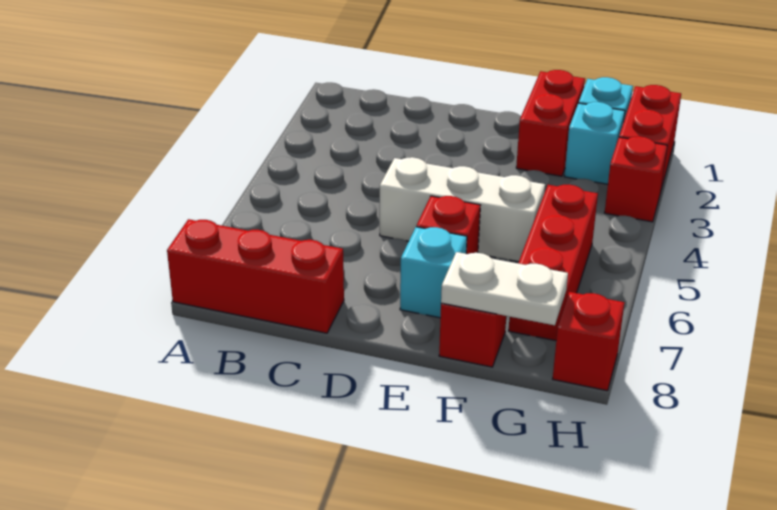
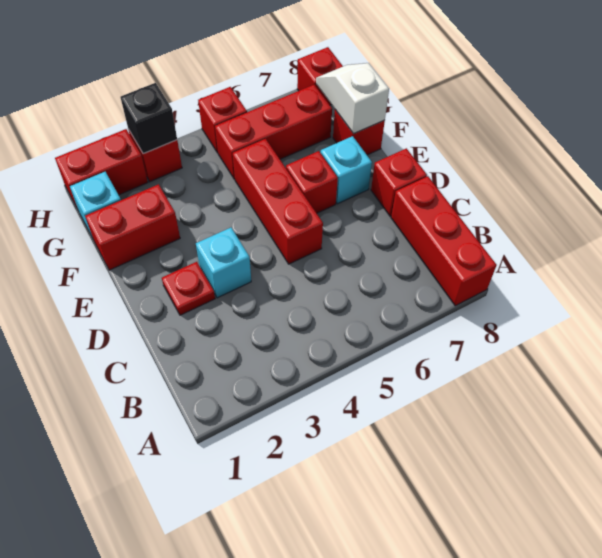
none -> red 1x1 plate [162,262,215,315]
white 1x3 brick [380,157,545,262] -> red 1x3 brick [233,139,323,264]
none -> red 1x1 brick [371,148,427,216]
white 1x2 plate [441,252,568,325] -> white 1x2 slope [316,63,389,134]
cyan 1x1 brick [564,102,625,184] -> cyan 1x1 brick moved to [196,228,251,298]
none -> black 1x1 brick [121,83,177,154]
none -> red 1x1 brick [198,87,247,153]

